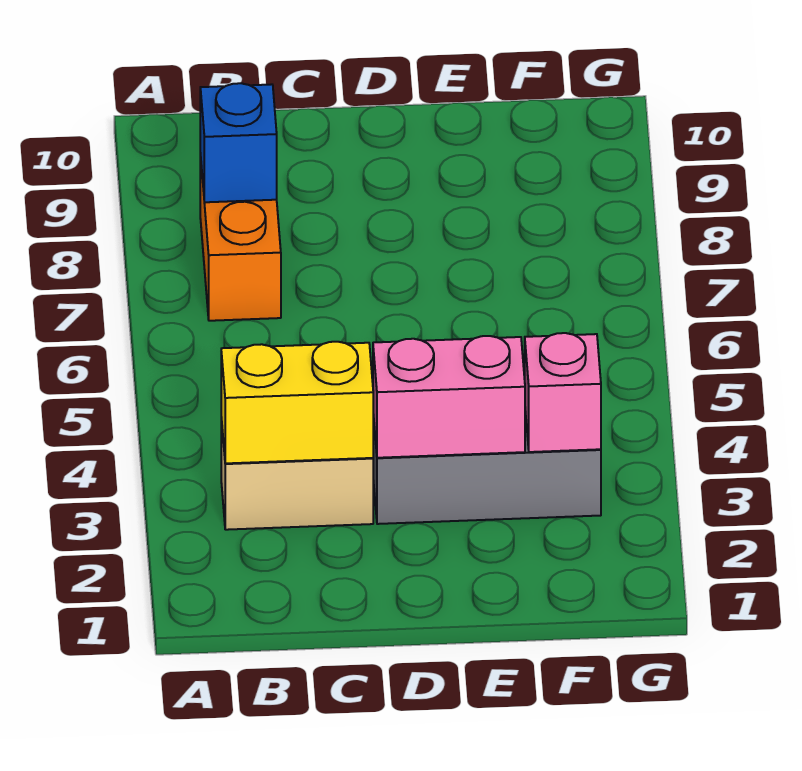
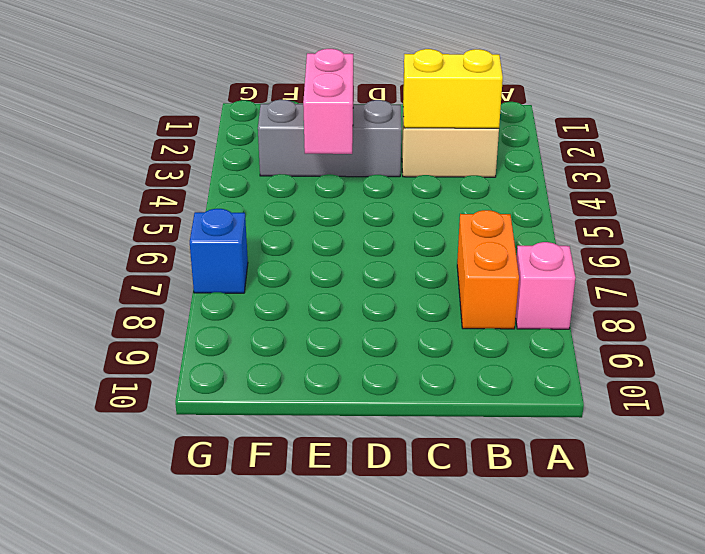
blue 1x1 brick [200,83,277,202] -> blue 1x1 brick moved to [190,209,248,293]
pink 1x2 brick [373,336,525,458] -> pink 1x2 brick turned to [303,49,353,154]
pink 1x1 brick [525,333,601,452] -> pink 1x1 brick moved to [516,242,576,329]

